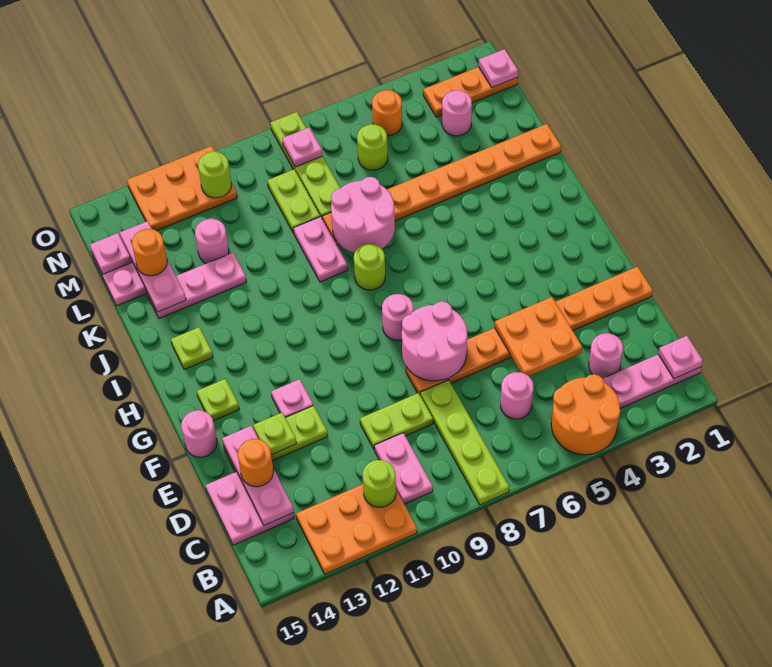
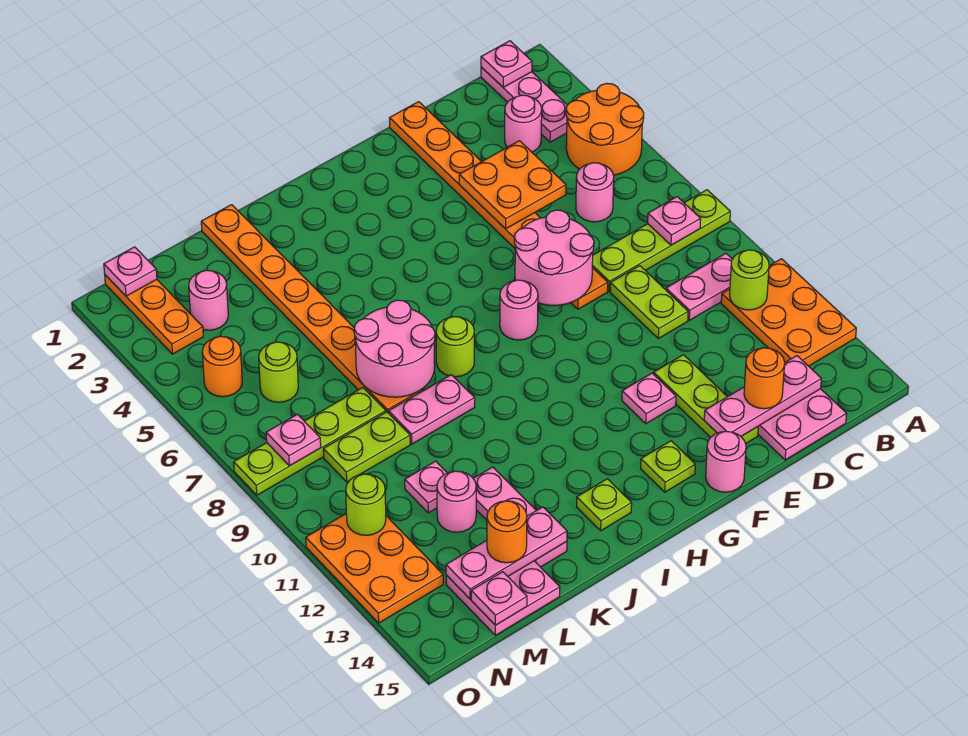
none -> pink 1x1 plate [648,197,701,245]
lime 1x1 plate [253,413,296,455] -> none
none -> pink 1x1 plate [405,461,447,513]

